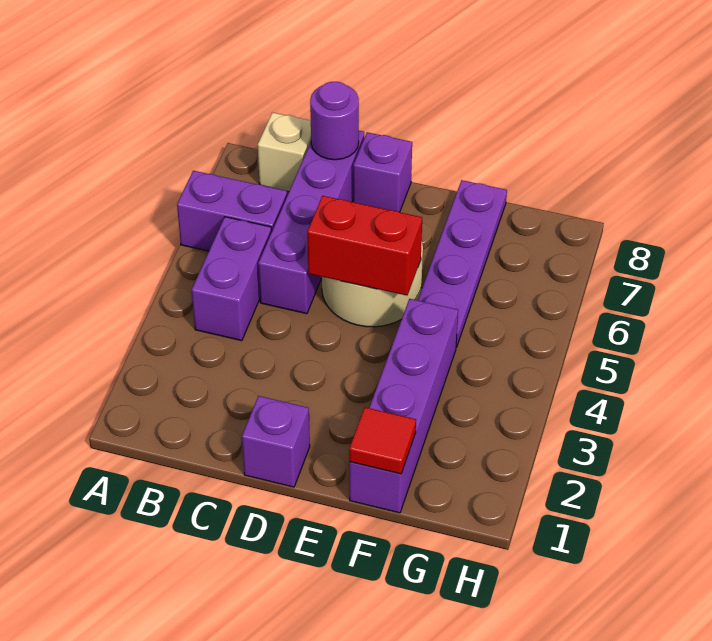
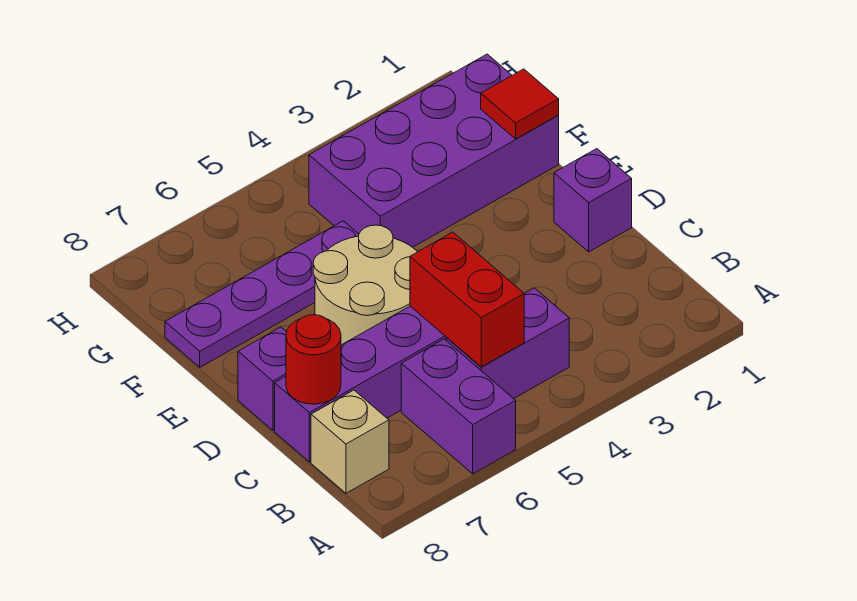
purple 1x1 round brick [310,82,359,160] -> red 1x1 round brick [286,315,341,404]
red 1x2 brick [307,196,422,296] -> red 1x2 brick moved to [410,232,524,367]
purple 1x4 brick [349,299,458,513] -> purple 2x4 brick [309,54,559,247]

